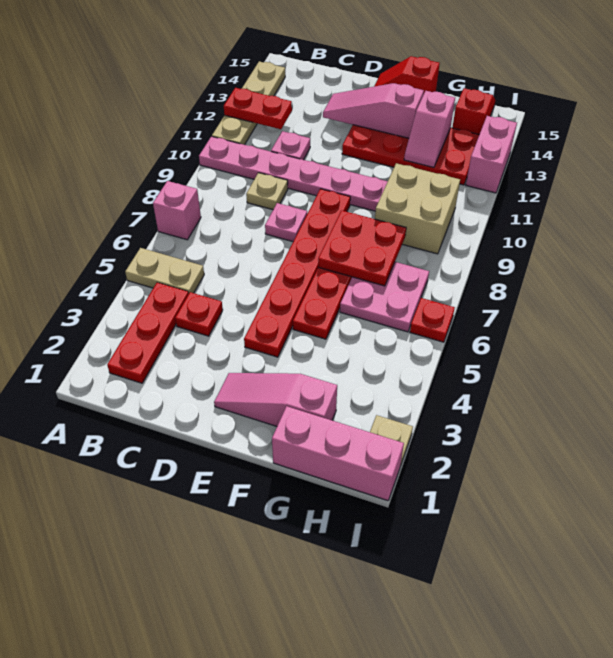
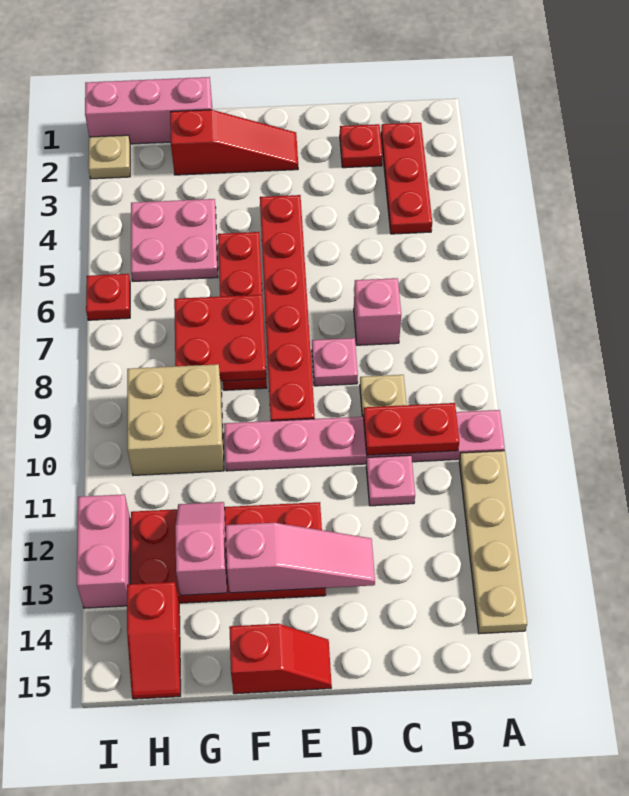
tan 1x2 plate [125,248,204,293] -> none
pink 1x1 brick [153,181,201,240] -> pink 1x1 brick moved to [354,278,401,345]
red 1x2 plate [224,88,292,129] -> red 1x2 plate moved to [363,403,459,455]
red 1x1 plate [175,292,223,336] -> red 1x1 plate moved to [340,124,383,168]
pink 1x3 slope [214,373,337,426] -> red 1x3 slope [170,110,298,175]
pink 2x2 plate [340,262,429,332] -> pink 2x2 plate moved to [131,199,218,281]

